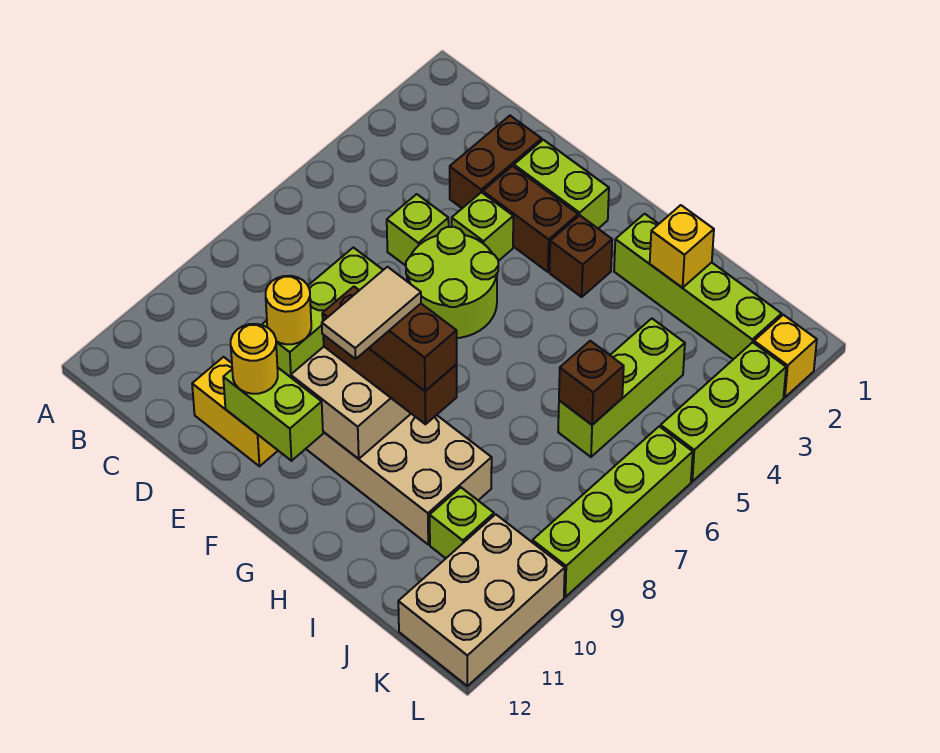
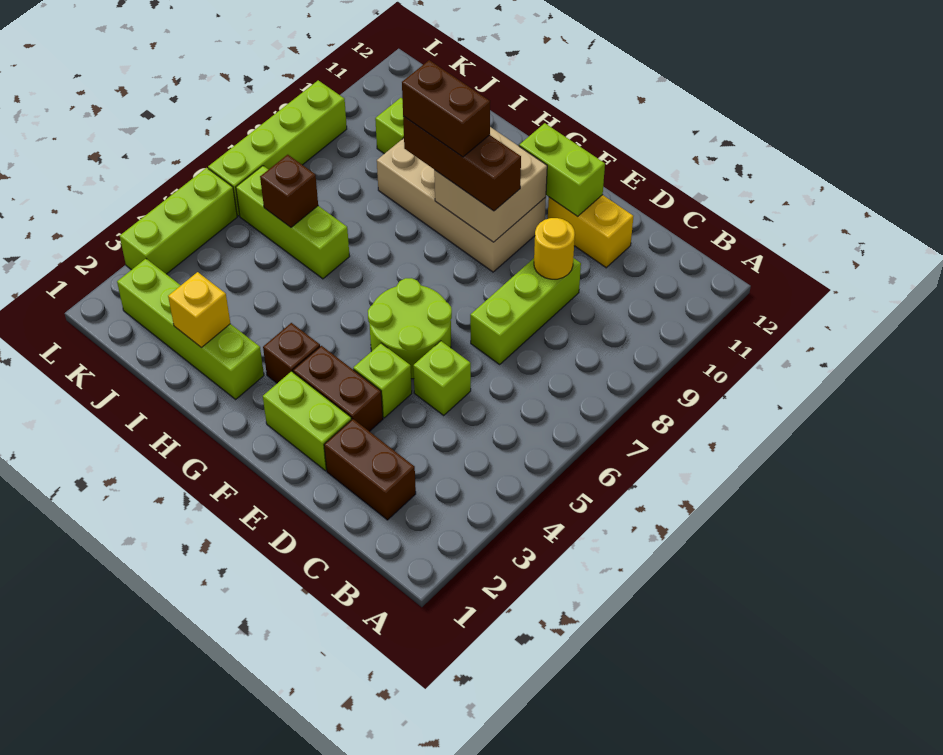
brown 1x2 brick [450,116,542,208] -> brown 1x2 brick turned to [324,419,416,520]
yellow 1x1 round brick [231,324,278,394] -> none
tan 1x2 tile [322,267,421,359] -> none
lime 1x3 brick [558,318,685,457] -> lime 1x3 brick turned to [236,166,350,279]
tan 2x3 brick [398,514,565,686] -> none
yellow 1x1 brick [754,315,817,397] -> none

